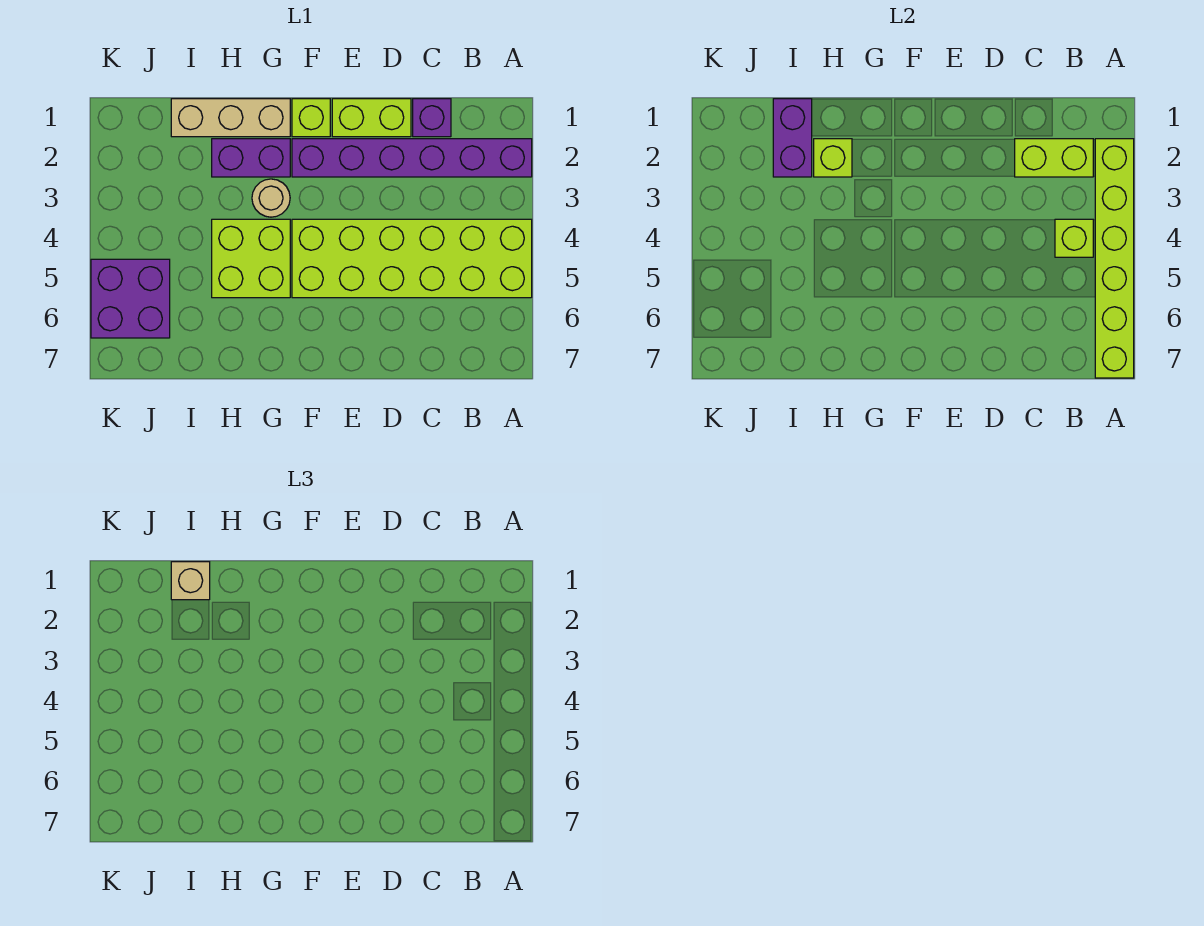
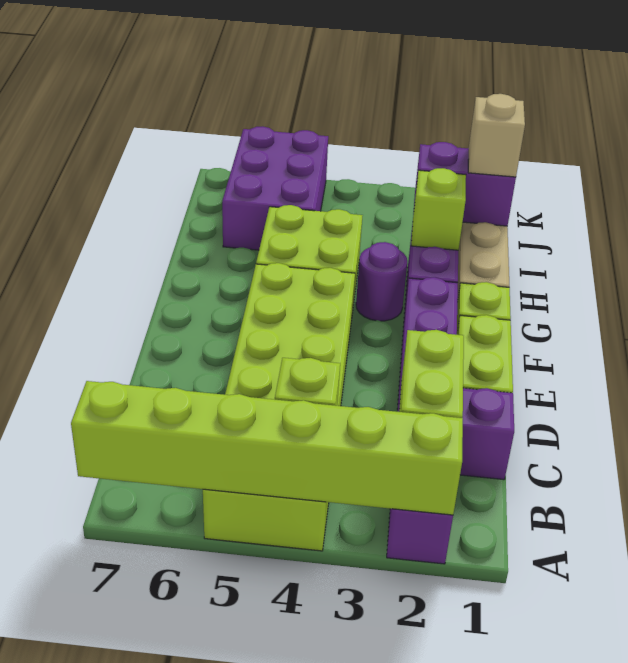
tan 1x1 round brick [252,179,290,217] -> purple 1x1 round brick [356,242,407,321]
purple 2x2 brick [91,259,170,338] -> purple 2x3 brick [222,126,328,250]

